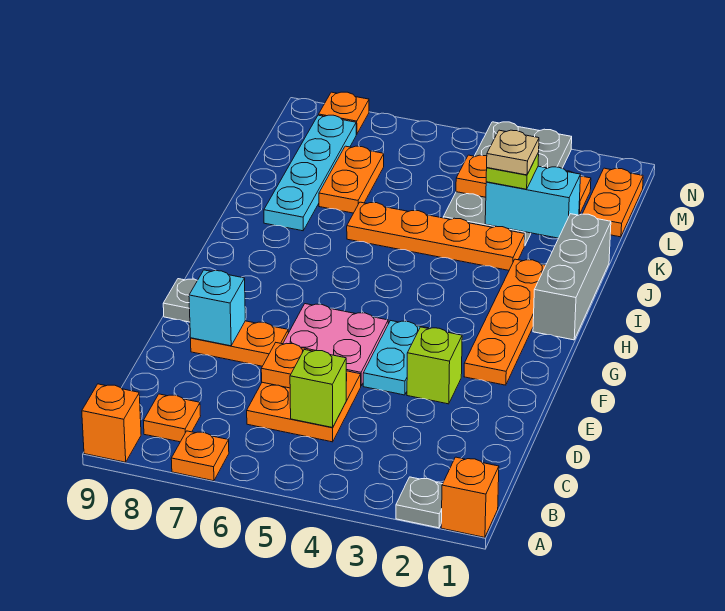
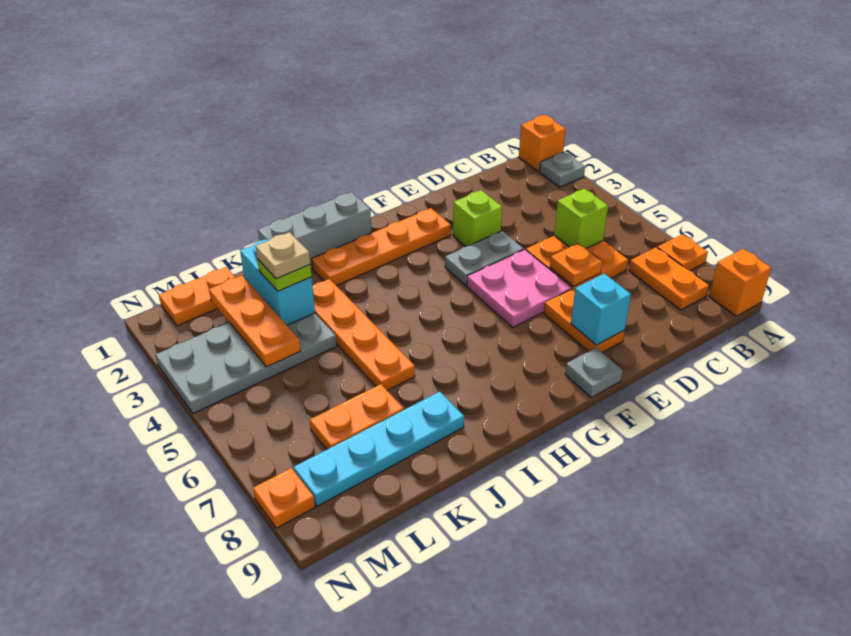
orange 1x1 plate [144,394,200,442] -> orange 1x2 plate [629,247,709,310]
cyan 1x2 plate [363,321,430,395] -> grey 1x2 plate [445,231,524,286]

